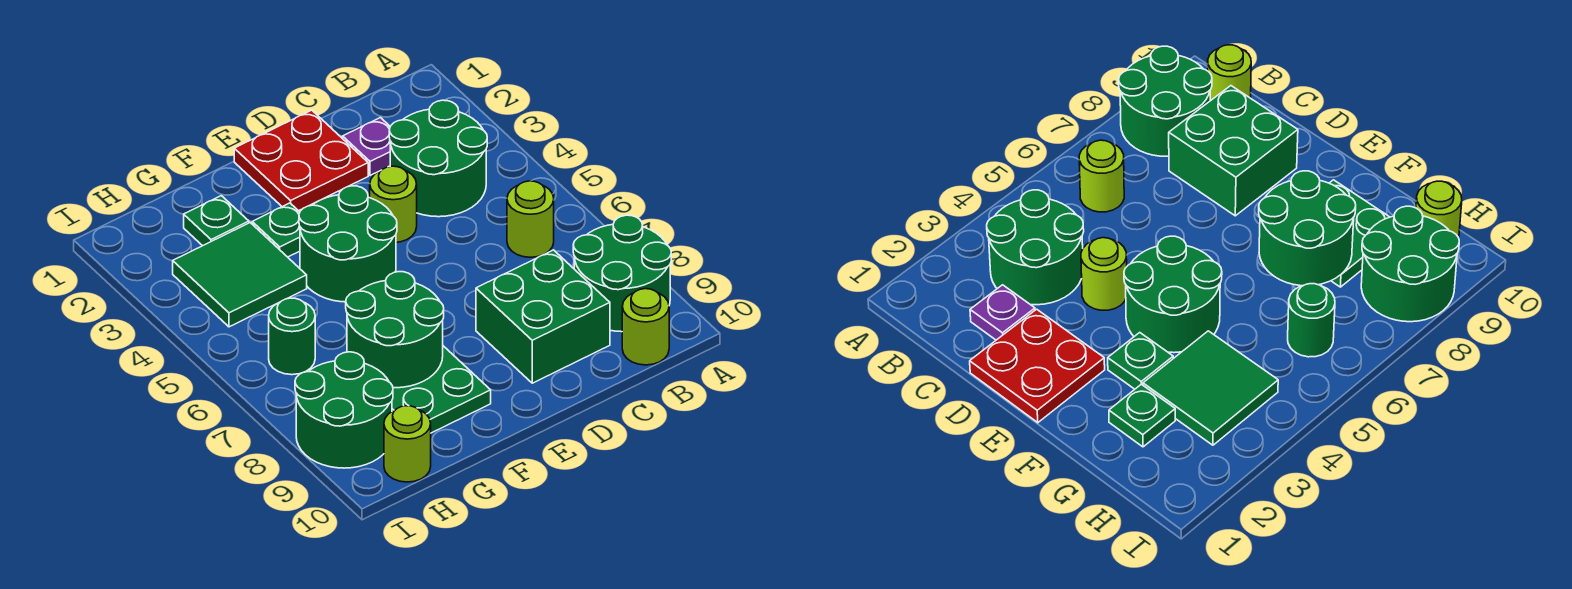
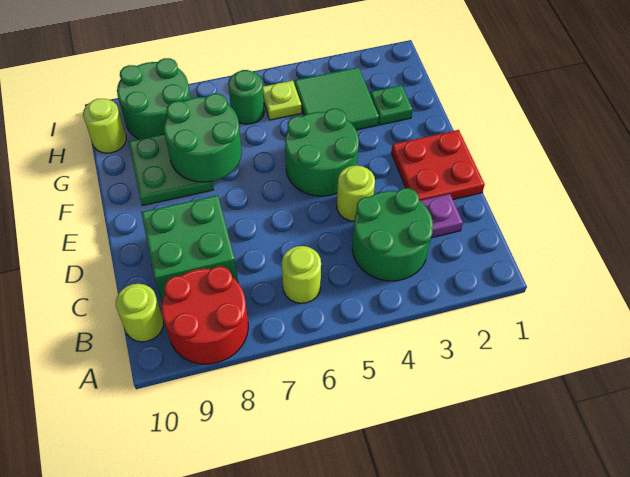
green 2x2 round brick [573,215,671,332] -> red 2x2 round brick [161,267,248,364]
green 1x1 plate [252,203,300,257] -> none
none -> lime 1x1 plate [263,81,302,120]

